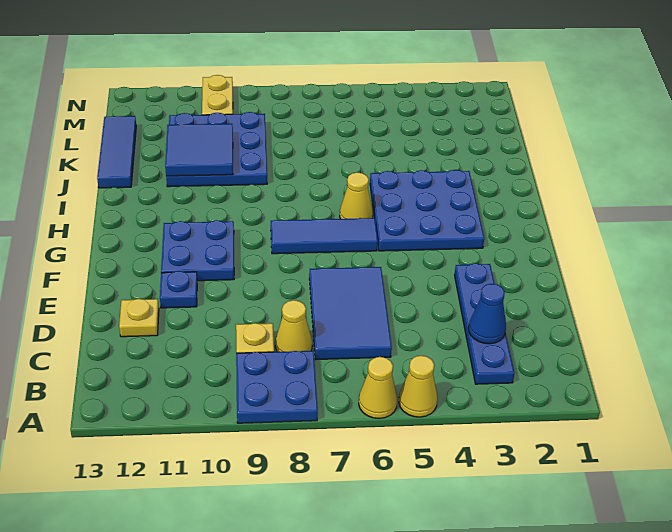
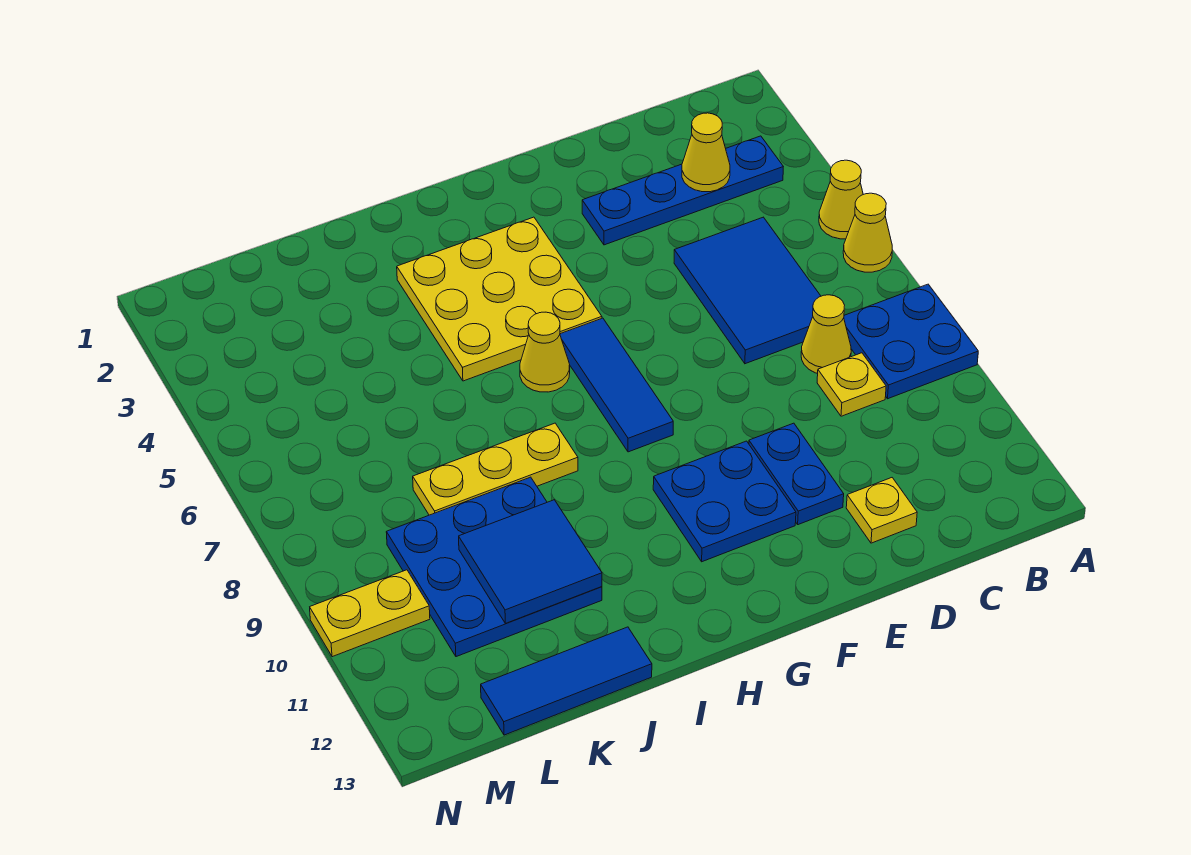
blue 1x1 cone [469,284,506,344] -> yellow 1x1 cone [682,113,730,192]
blue 2x3 tile [309,267,392,360] -> blue 2x3 tile turned to [674,217,821,364]
blue 1x1 plate [160,271,197,308] -> blue 1x2 plate [749,423,844,525]
blue 3x3 plate [370,170,484,251] -> yellow 3x3 plate [397,217,602,381]
none -> yellow 1x3 plate [413,423,578,515]

